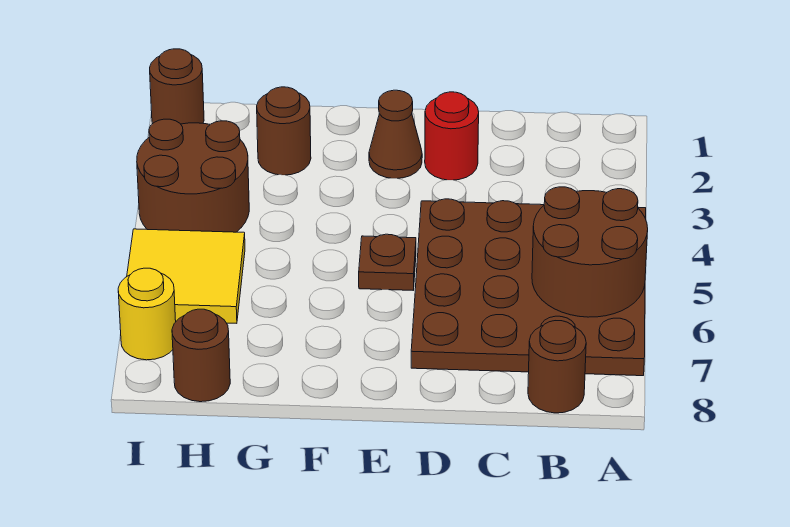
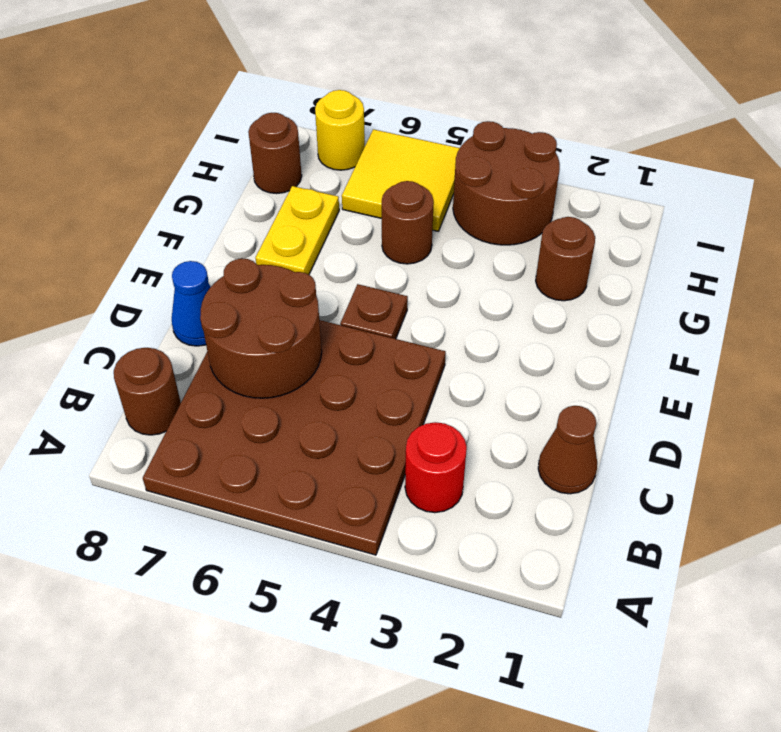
brown 2x2 round brick [532,187,648,317] -> brown 2x2 round brick moved to [200,259,322,398]
red 1x1 round brick [425,92,479,180] -> red 1x1 round brick moved to [405,422,467,513]
none -> blue 1x1 cone [172,261,211,346]
brown 1x1 cone [369,90,422,178] -> brown 1x1 cone moved to [538,406,597,494]
none -> yellow 1x2 plate [256,186,339,274]
brown 1x1 round brick [150,49,204,124] -> brown 1x1 round brick moved to [382,181,434,264]

